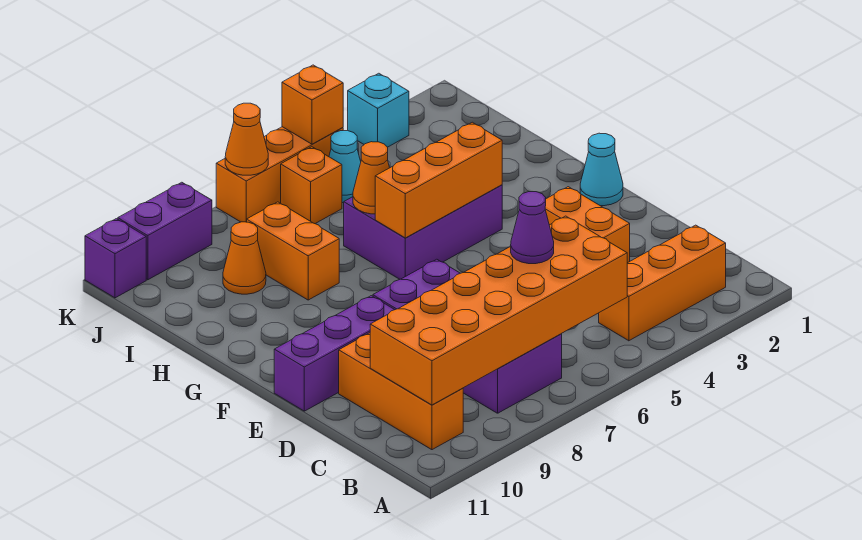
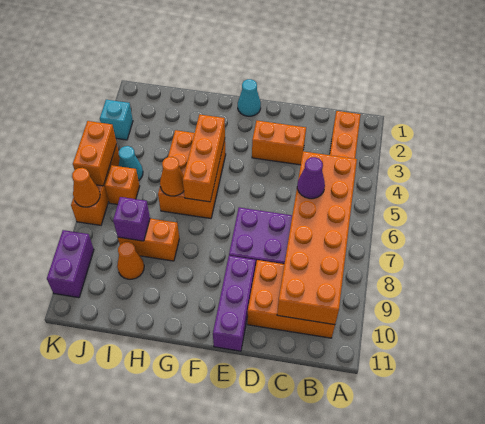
orange 1x3 brick [339,333,463,450] -> orange 2x3 brick [247,260,335,338]
purple 2x3 brick [344,185,502,279] -> orange 2x3 brick [158,130,226,218]
orange 1x1 brick [282,65,343,144] -> orange 1x2 brick [73,121,117,186]
purple 1x1 brick [85,219,146,298] -> purple 1x1 brick moved to [113,197,150,241]

